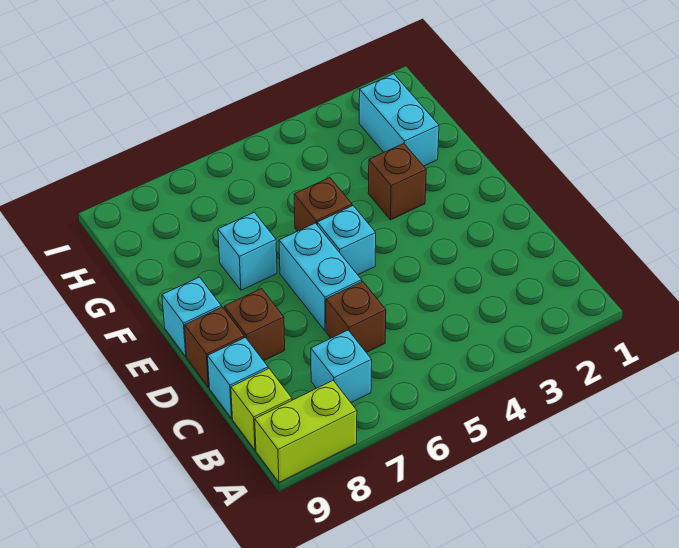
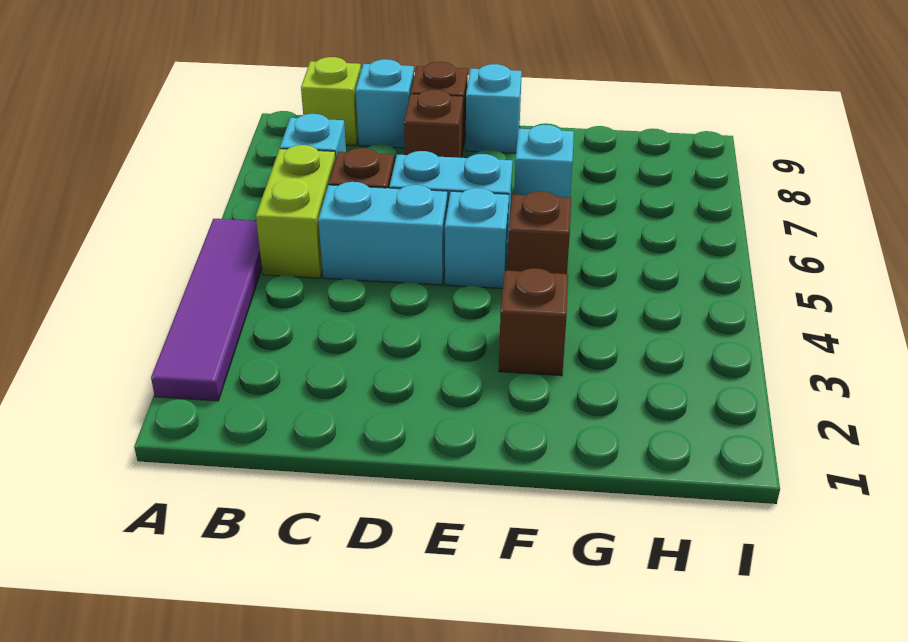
none -> purple 1x4 tile [151,219,262,401]
lime 1x2 brick [255,381,357,482] -> lime 1x2 brick moved to [256,145,336,278]
cyan 1x2 brick [359,74,439,166] -> cyan 1x2 brick moved to [318,182,448,285]

